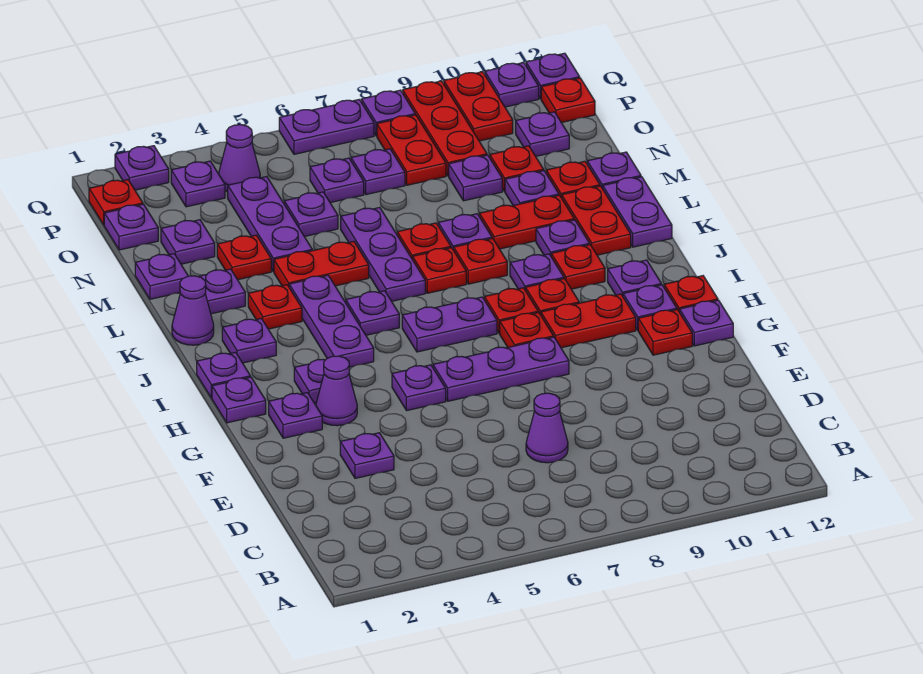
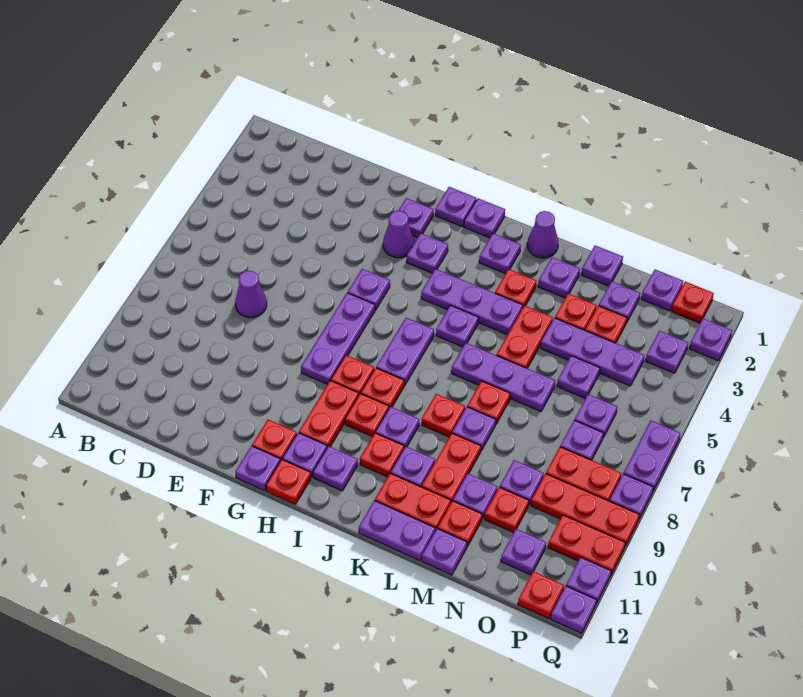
purple 1x1 plate [340,433,394,478] -> none
red 1x1 plate [413,248,466,293] -> red 1x1 plate moved to [585,306,627,343]
purple 1x1 cone [219,125,260,192] -> none

